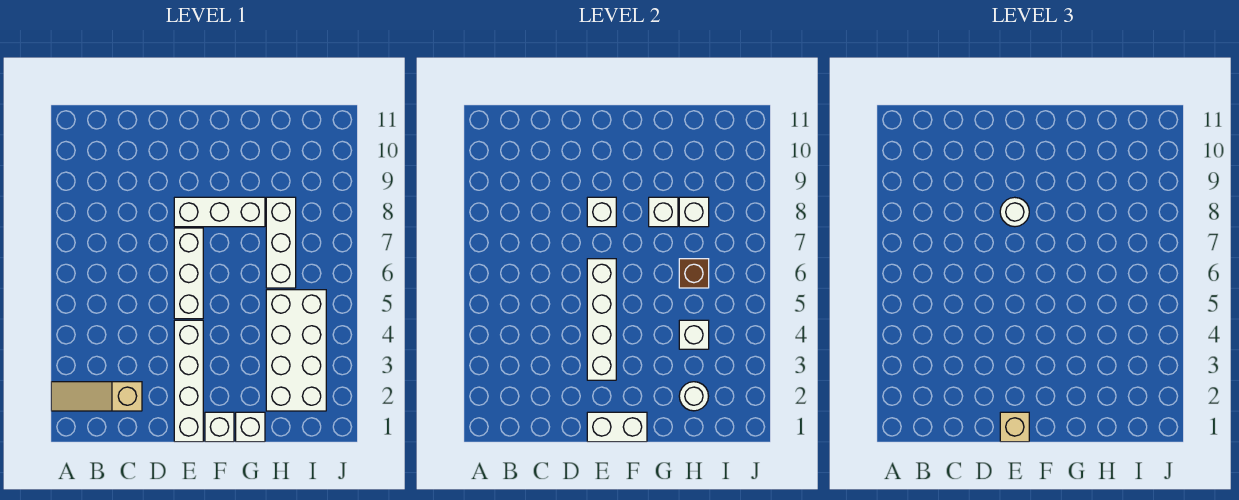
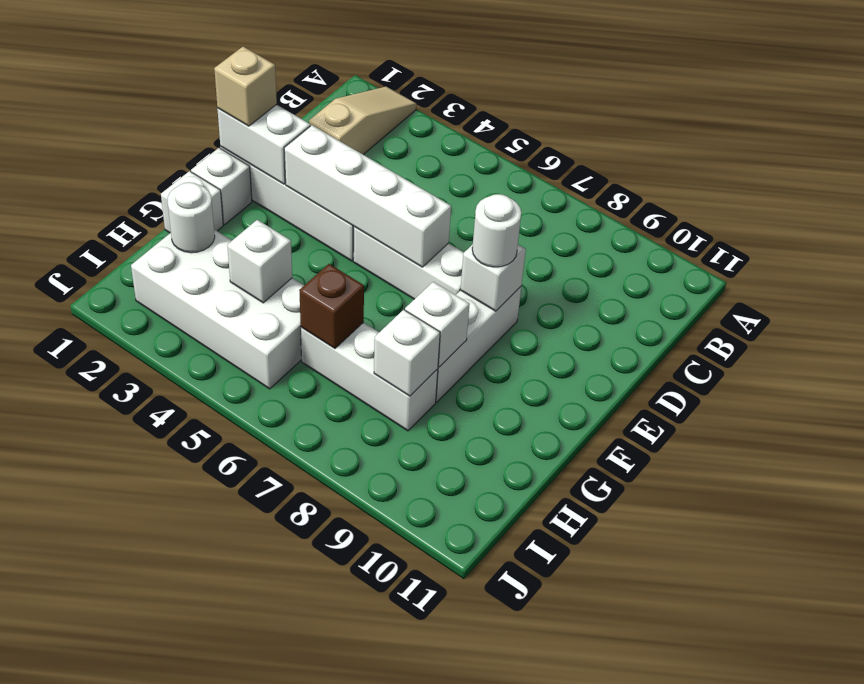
white 1x2 brick [587,412,647,442] -> white 1x2 brick turned to [217,105,310,184]

